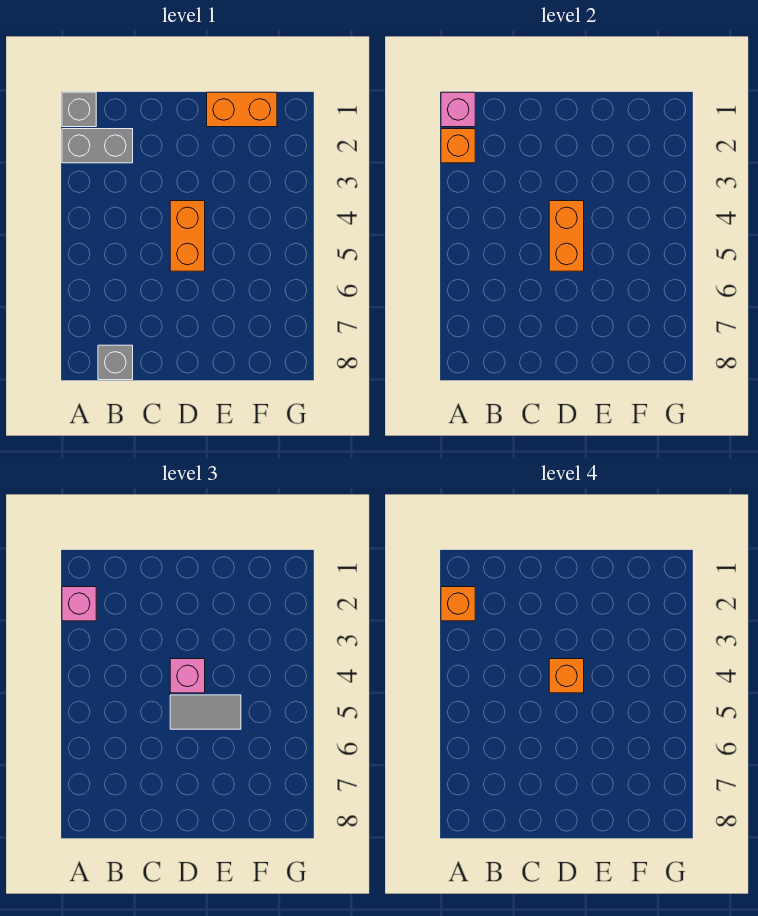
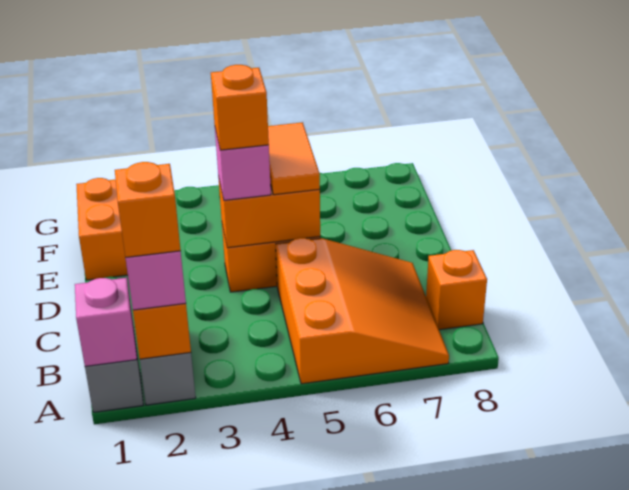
none -> orange 3x3 slope [276,238,449,384]
grey 1x1 brick [98,345,133,380] -> orange 1x1 brick [426,250,487,330]
grey 1x2 tile [170,695,241,729] -> orange 1x2 tile [268,122,320,195]

